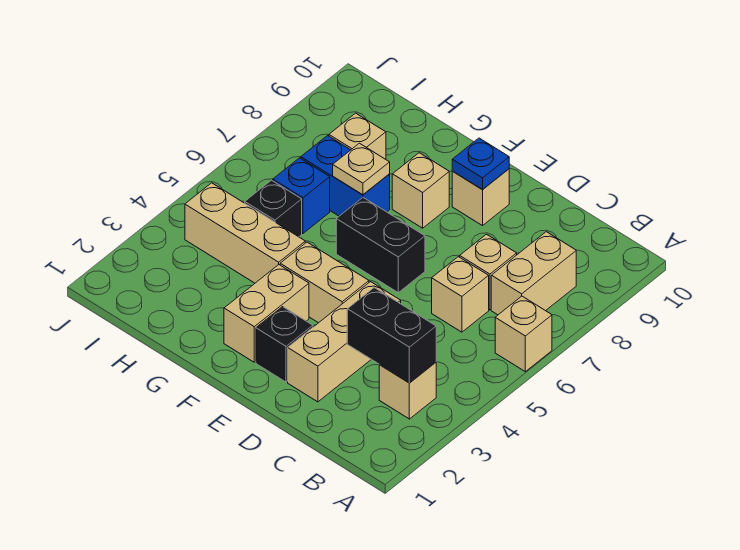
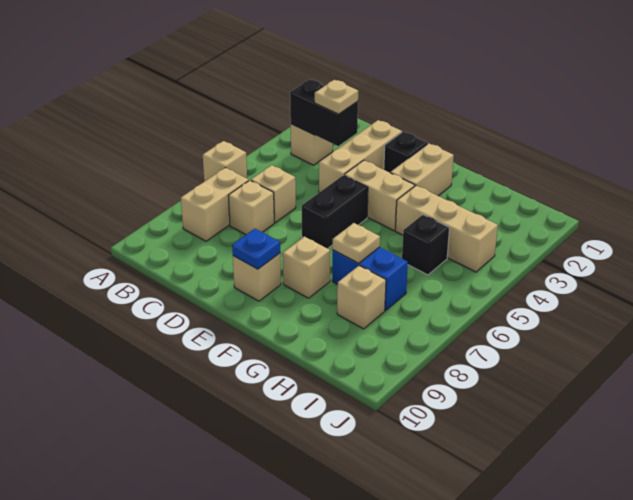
none -> tan 1x1 plate [315,80,358,114]
black 1x2 brick [336,198,425,293] -> black 1x2 brick turned to [302,175,368,249]
blue 1x1 brick [273,158,330,233] -> none

